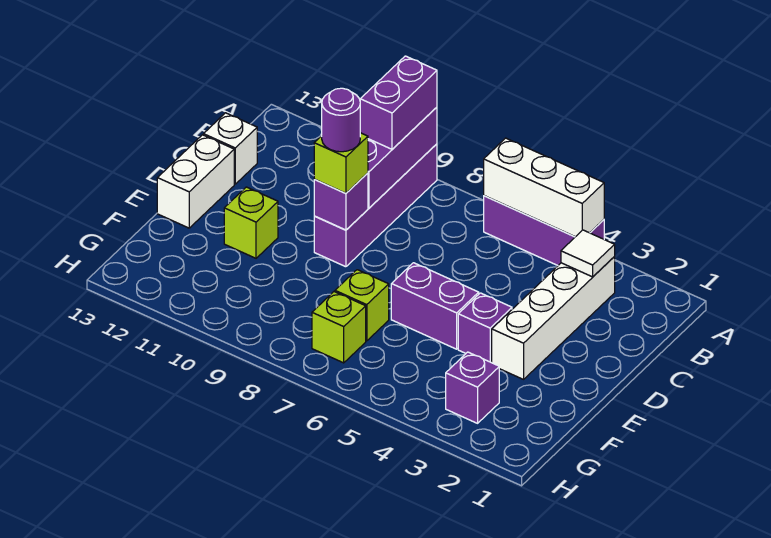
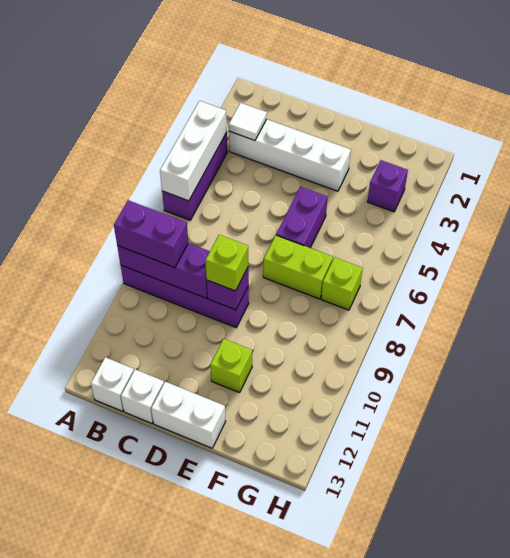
none -> white 1x1 brick [91,357,134,411]
purple 1x1 round brick [322,88,360,152] -> none
purple 1x1 brick [458,293,512,363] -> none
lime 1x1 brick [335,270,389,341] -> lime 1x2 brick [263,235,333,299]

